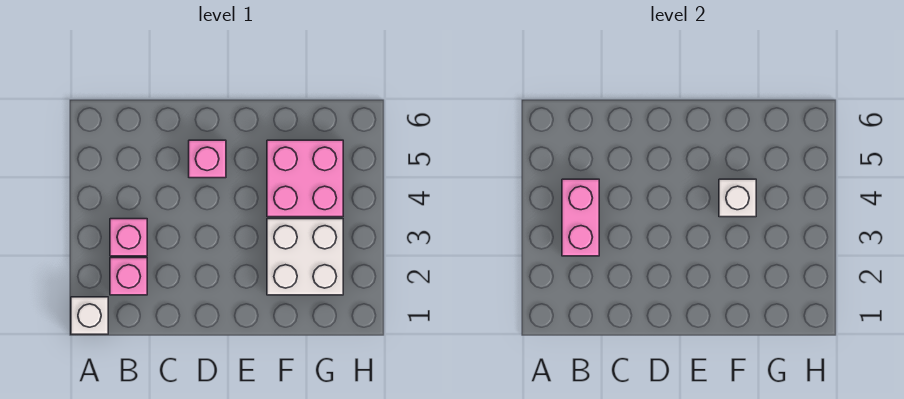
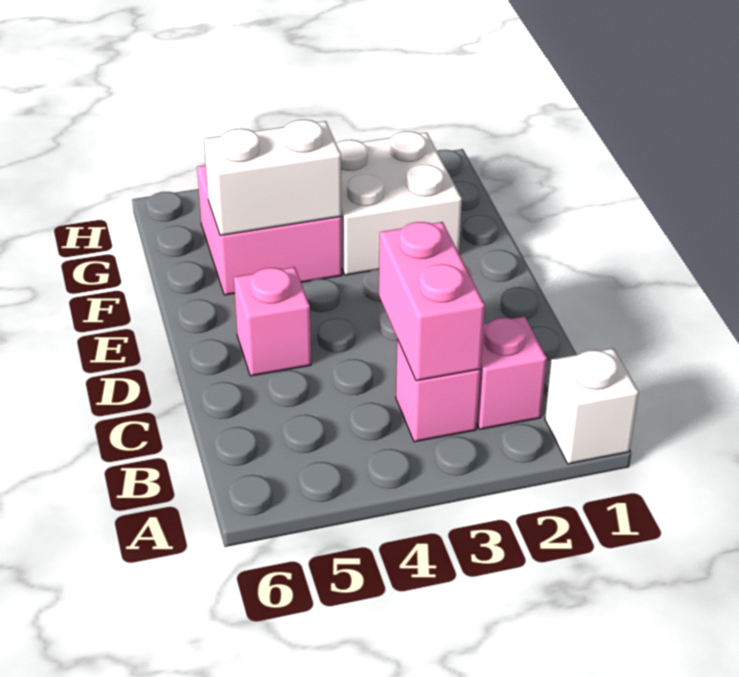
pink 1x2 brick [562,179,599,256] -> pink 1x2 brick turned to [379,222,485,381]
white 1x1 brick [719,179,756,217] -> white 1x2 brick [204,120,341,236]

